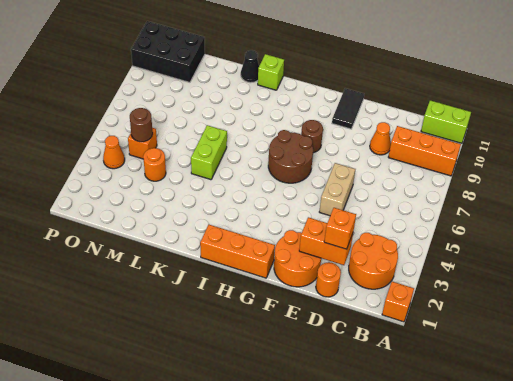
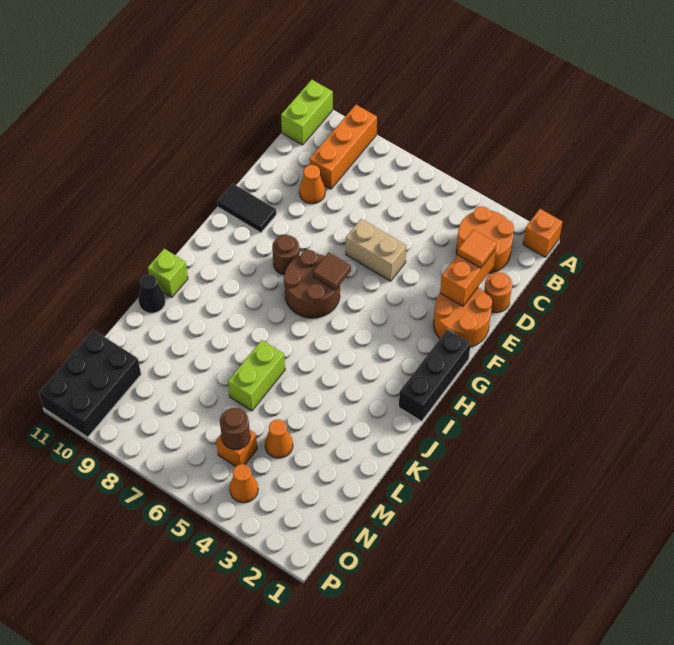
orange 1x1 brick [324,208,356,249] -> orange 1x1 tile [458,230,497,268]
orange 1x3 brick [200,225,275,278] -> black 1x3 brick [399,329,471,421]
none -> brown 1x1 tile [313,252,351,290]
lime 1x2 brick [191,125,227,180] -> lime 1x2 brick turned to [228,340,285,411]
orange 1x1 round brick [143,148,166,181] -> orange 1x1 cone [265,419,293,458]

